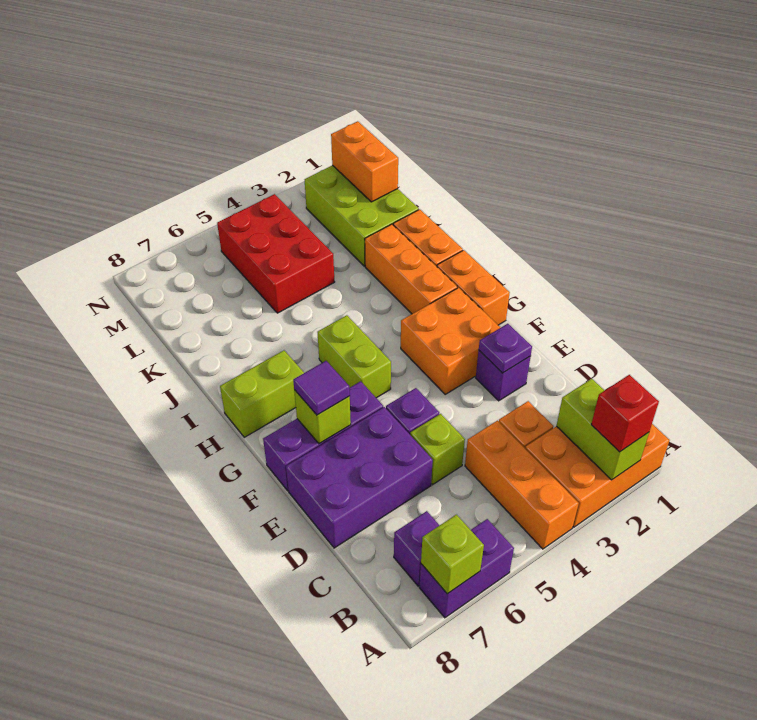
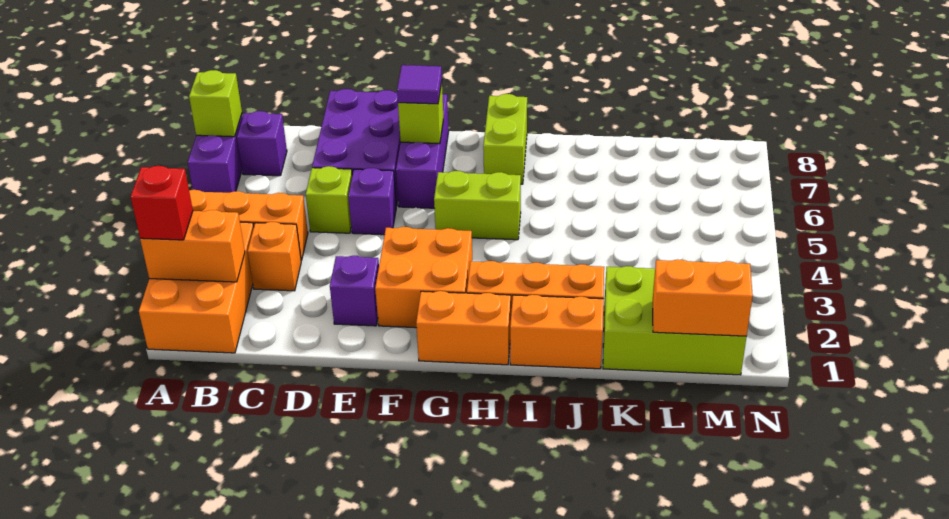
lime 1x2 brick [557,379,649,480] -> orange 1x2 brick [140,210,245,282]
purple 1x1 plate [479,324,532,373] -> none
red 2x3 brick [217,194,334,313] -> none

